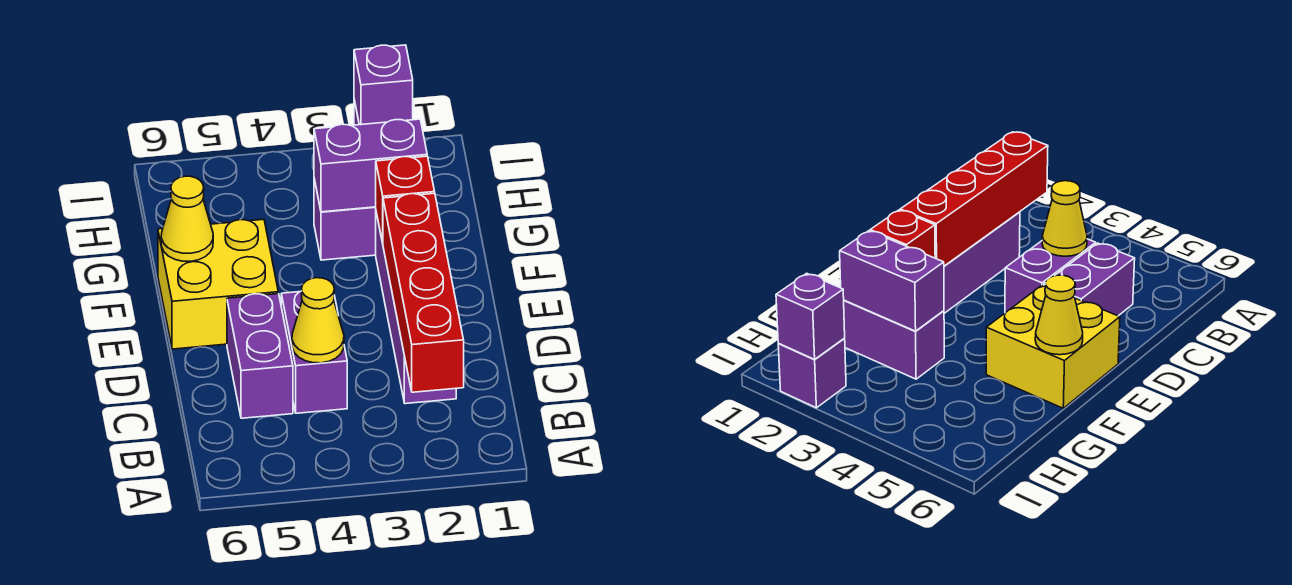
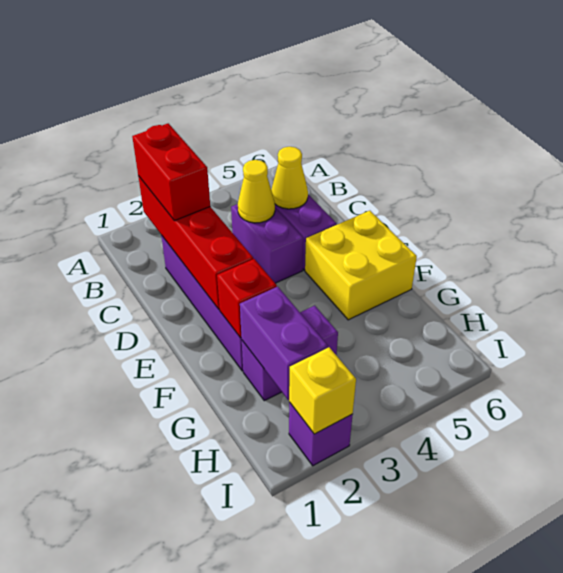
none -> red 1x2 brick [132,123,210,221]
yellow 1x1 cone [161,176,213,261] -> yellow 1x1 cone moved to [271,147,308,209]
purple 1x2 brick [314,119,427,212] -> purple 1x2 brick turned to [240,287,328,400]
purple 1x1 brick [354,45,413,125] -> yellow 1x1 brick [289,347,356,434]

